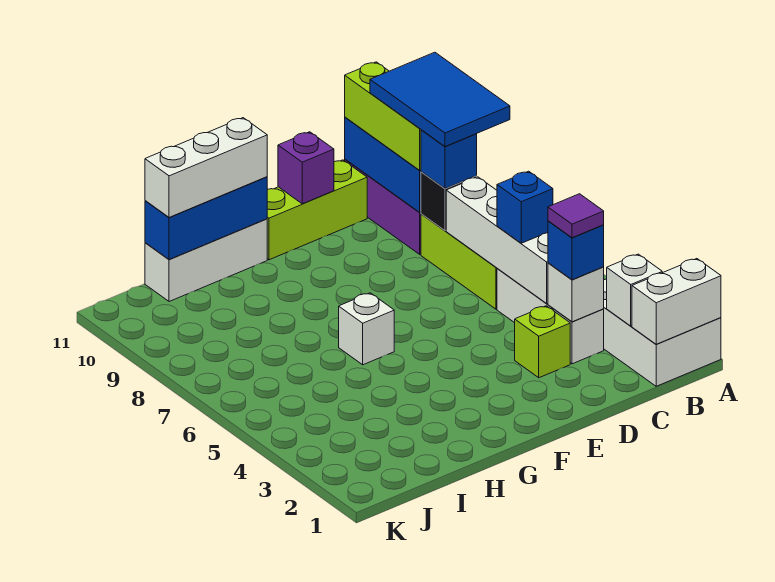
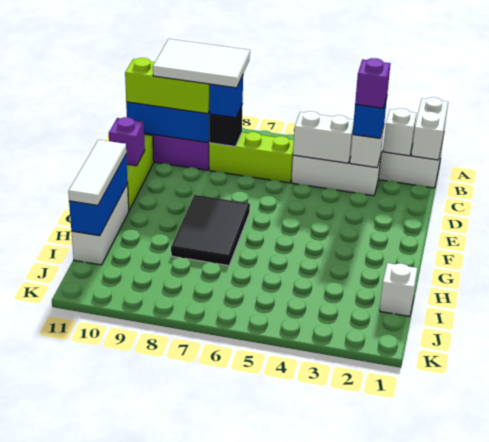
blue 2x3 tile [370,52,510,147] -> white 2x3 tile [153,39,250,88]
purple 1x1 tile [548,194,604,238] -> purple 1x1 brick [355,58,391,108]
white 1x4 brick [446,177,548,304] -> white 1x2 brick [293,111,354,163]
blue 1x1 brick [497,171,553,243] -> none
lime 1x1 brick [515,306,570,378] -> none
none -> black 2x3 tile [171,195,250,266]
white 1x1 brick [339,293,394,365] -> white 1x1 brick moved to [380,263,418,316]
white 1x3 brick [145,118,267,217] -> white 1x3 tile [68,140,126,205]

